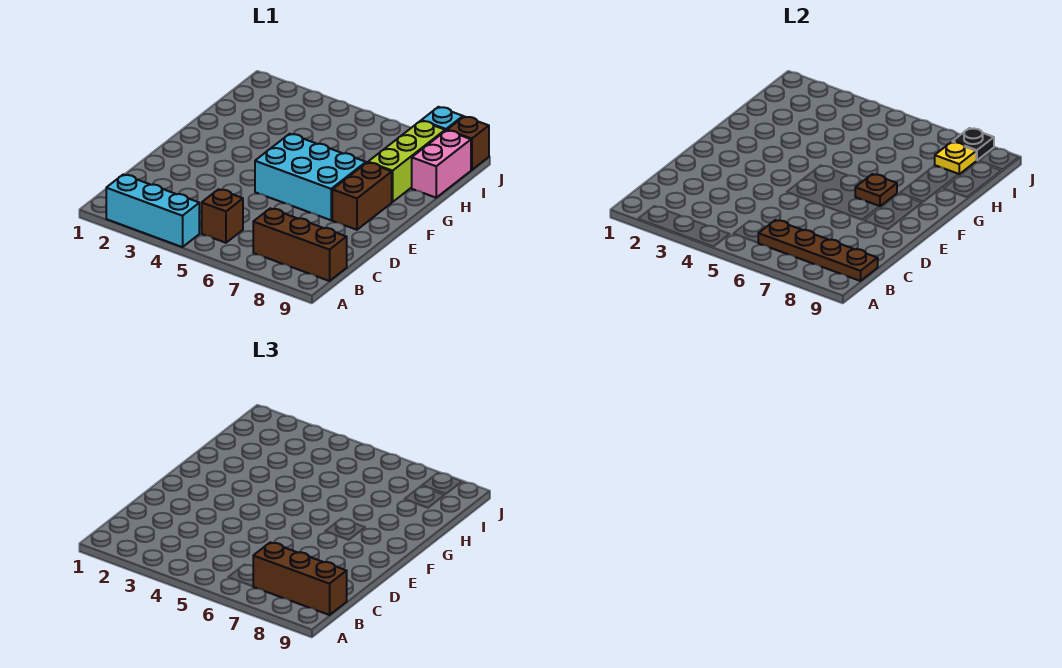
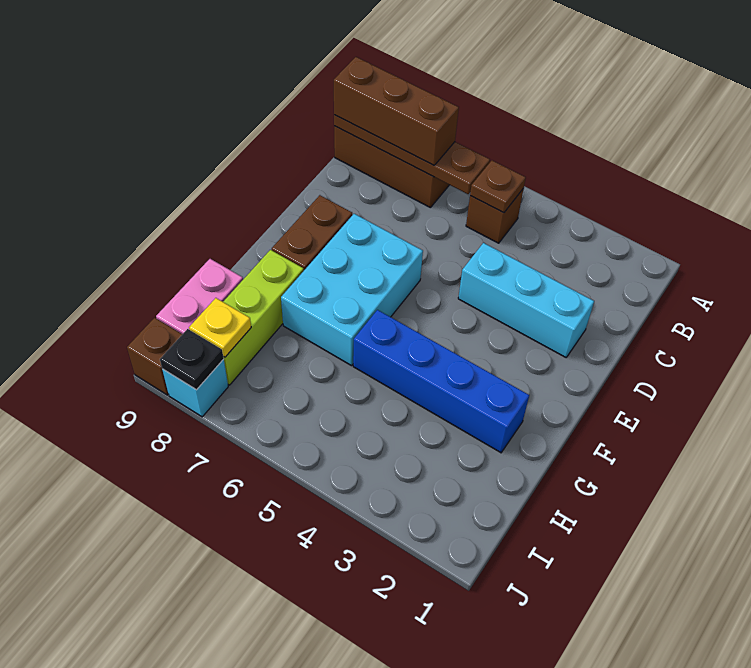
cyan 1x3 brick [106,175,199,247] -> cyan 1x3 brick moved to [458,243,594,357]
cyan 2x3 brick [255,134,366,220] -> cyan 2x3 brick turned to [281,214,423,366]
brown 1x1 plate [855,174,897,206] -> brown 1x1 plate moved to [470,161,526,213]
none -> blue 1x4 brick [353,310,529,453]

